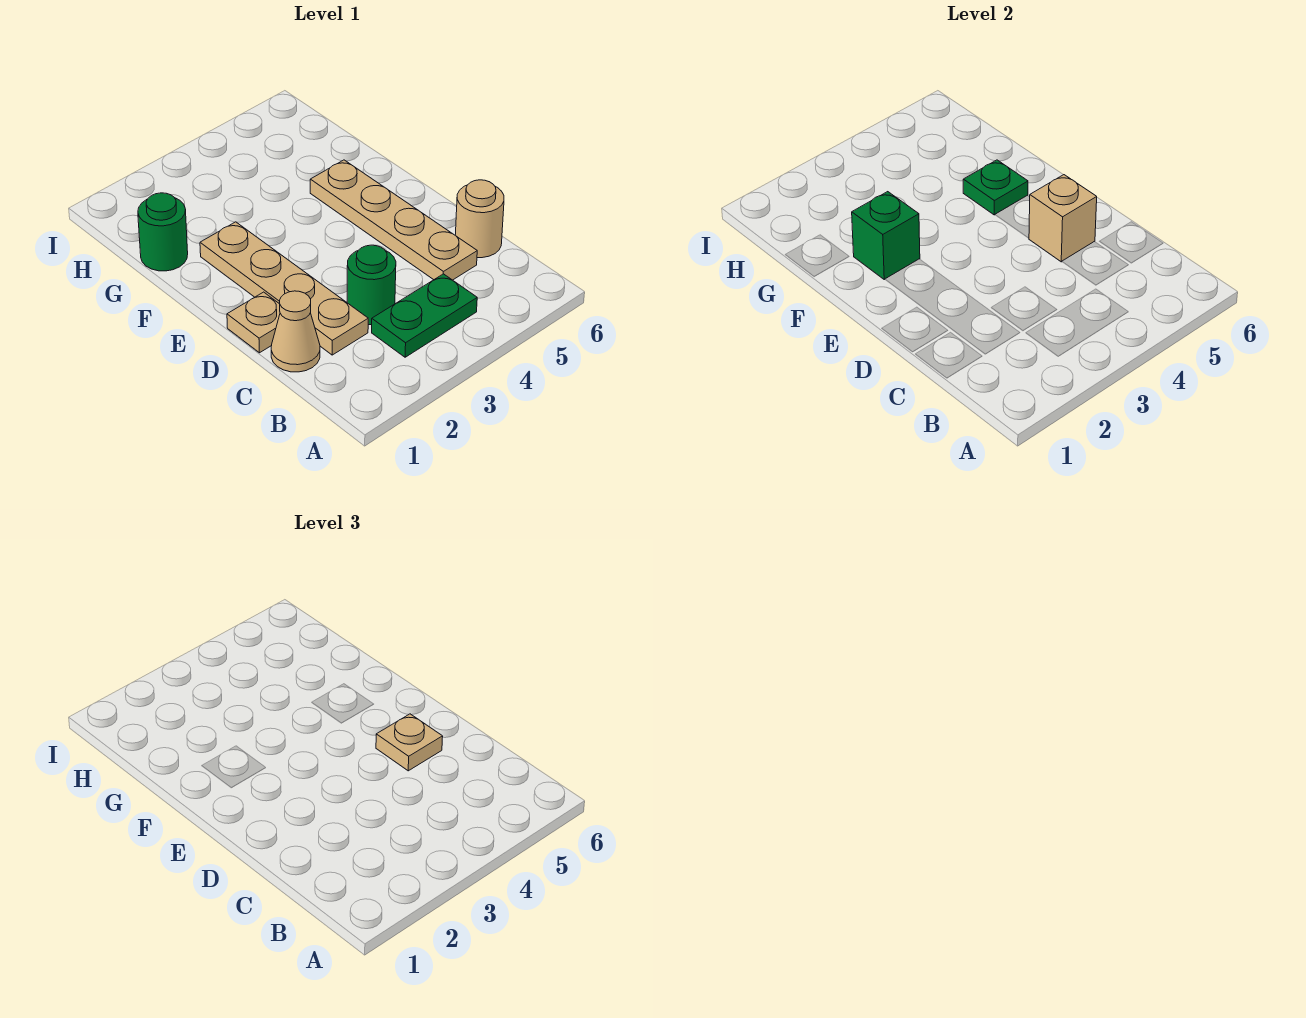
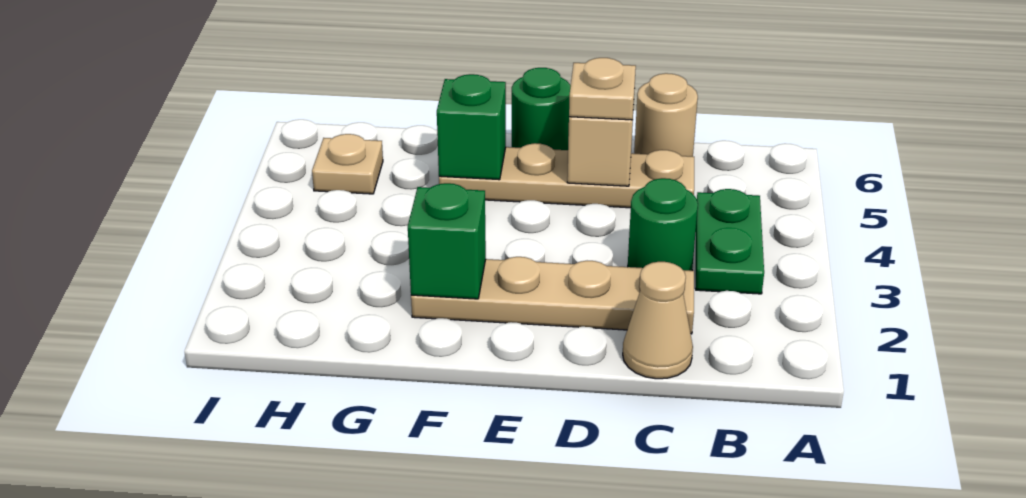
tan 1x1 plate [227,292,280,353] -> tan 1x1 plate moved to [312,134,383,194]
green 1x1 plate [963,160,1028,215] -> green 1x1 brick [437,74,506,180]
green 1x1 round brick [138,193,188,271] -> green 1x1 round brick moved to [512,68,571,150]

